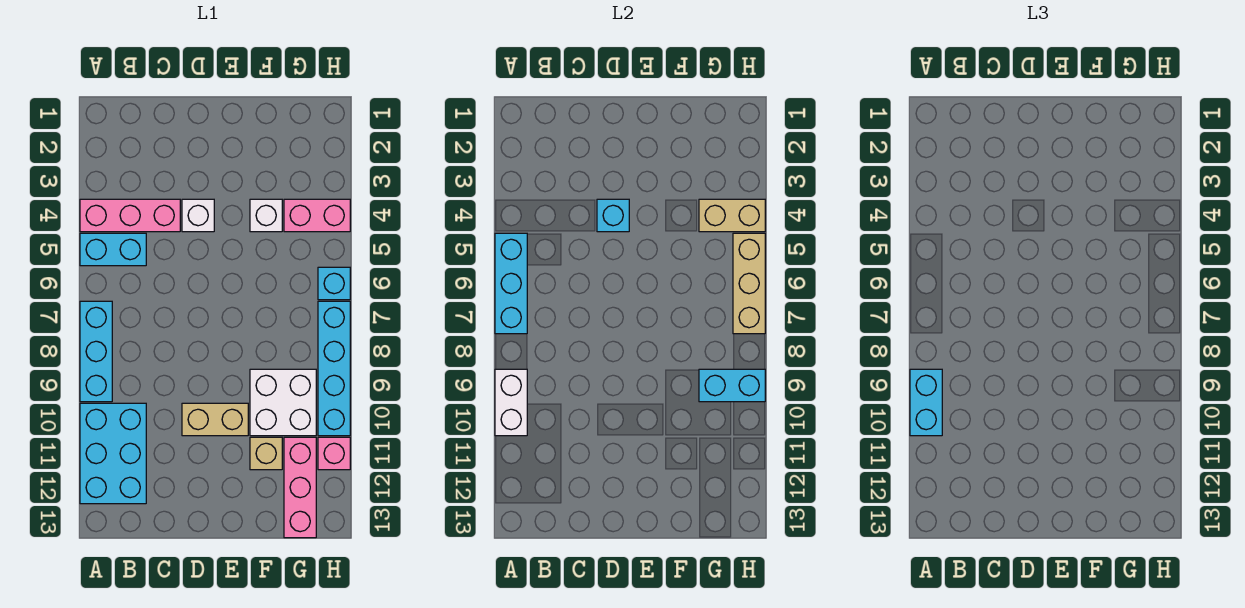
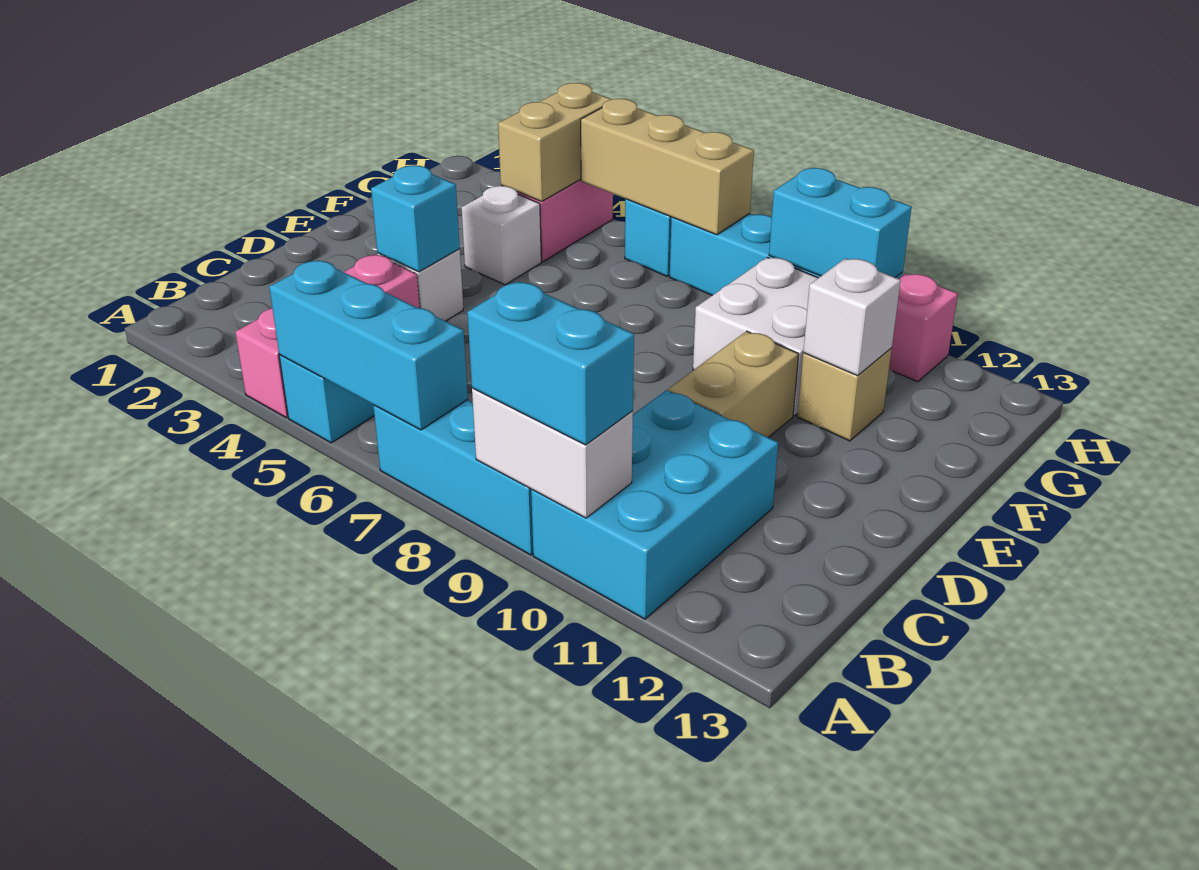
cyan 2x3 brick [80,403,146,504] -> cyan 2x3 brick turned to [531,390,778,619]
none -> white 1x1 brick [803,258,901,376]
cyan 1x2 brick [699,369,765,402] -> cyan 1x2 brick turned to [769,168,912,278]
pink 1x3 brick [284,437,316,538] -> none

